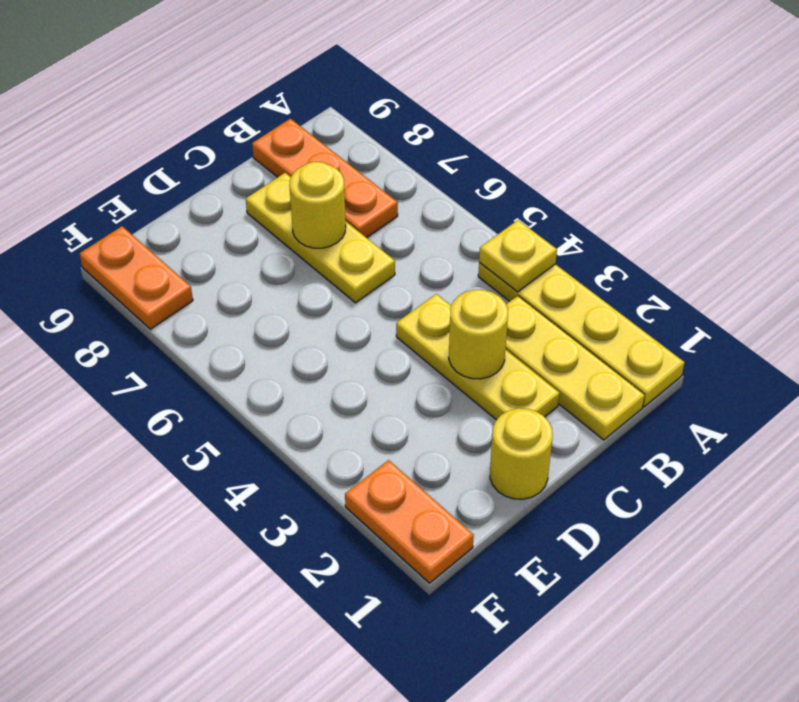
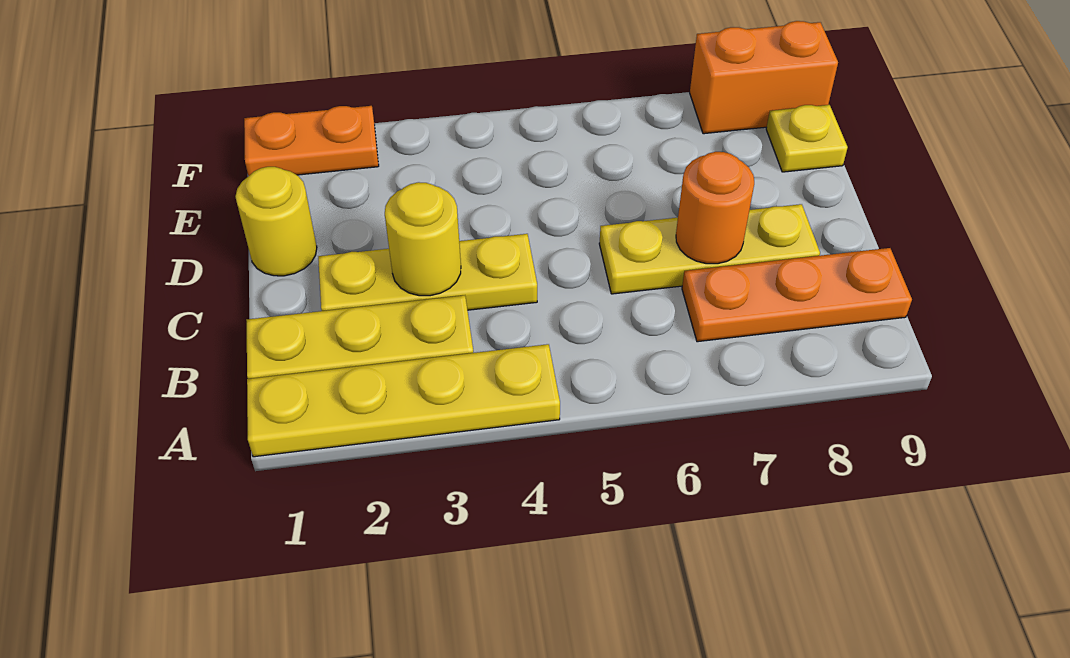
yellow 1x1 plate [479,220,557,292] -> yellow 1x1 plate moved to [766,105,848,172]
yellow 1x1 round brick [289,162,346,248] -> orange 1x1 round brick [676,152,754,264]
orange 1x2 plate [80,226,193,329] -> orange 1x2 brick [690,21,838,134]

